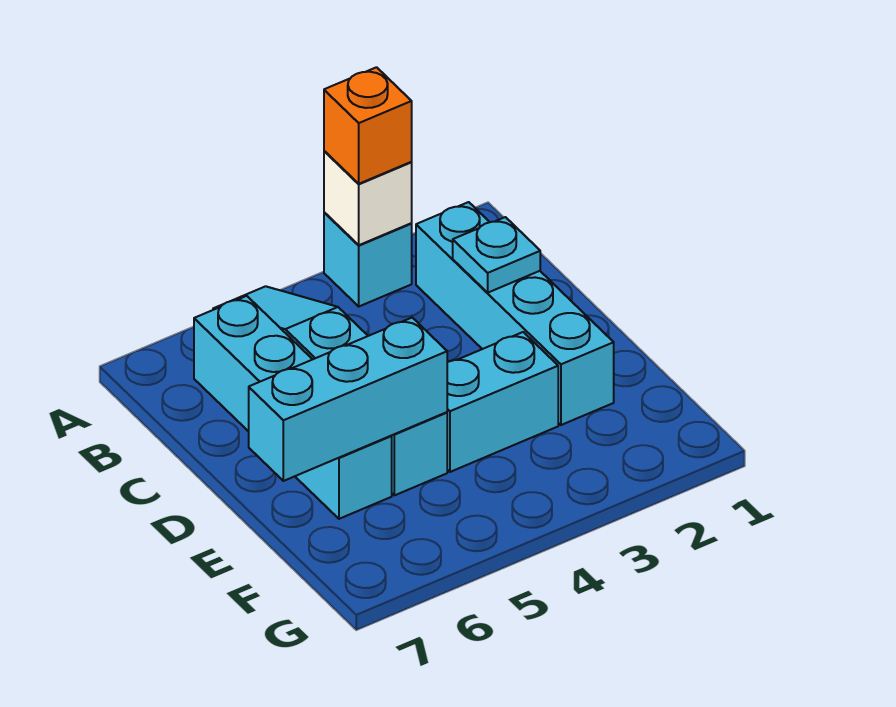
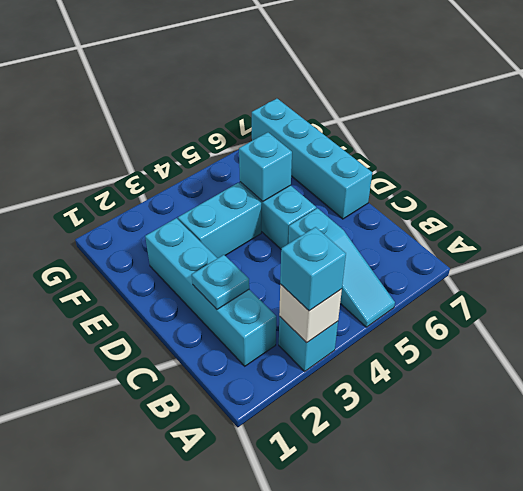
orange 1x1 brick [324,67,412,184] -> cyan 1x1 brick [280,227,346,311]
cyan 1x4 brick [194,296,392,519] -> cyan 1x4 brick moved to [252,99,372,219]
cyan 1x3 brick [249,318,447,481] -> cyan 1x1 brick [239,132,292,201]

